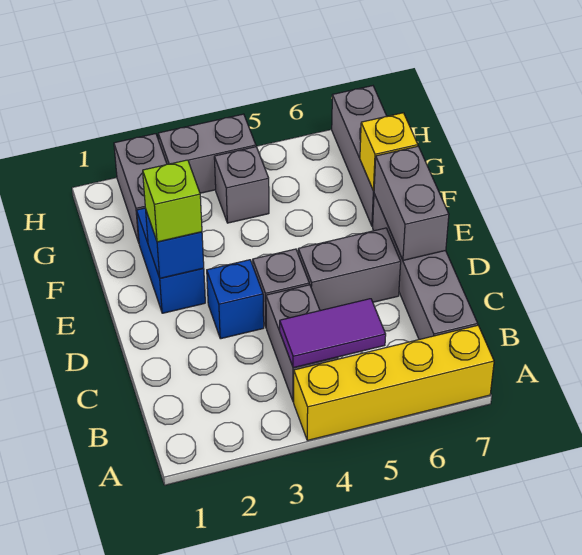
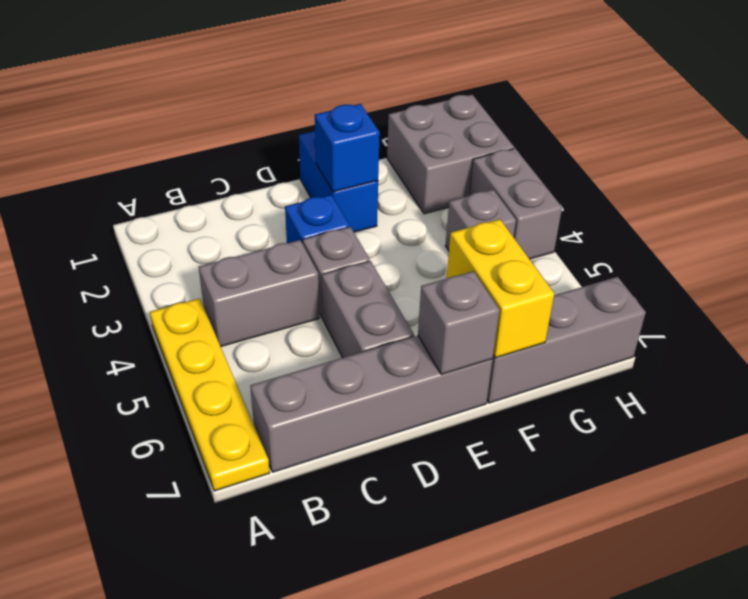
yellow 1x4 brick [294,325,494,440] -> yellow 1x4 plate [150,298,270,491]
purple 1x2 tile [280,299,386,368] -> none
grey 1x2 brick [374,146,449,260] -> grey 1x1 brick [418,271,500,374]
blue 1x2 brick [137,208,205,313] -> blue 1x2 brick turned to [299,131,378,232]
lime 1x1 brick [143,160,202,242] -> none
yellow 1x1 brick [360,113,418,191] -> yellow 1x2 brick [446,219,554,358]
grey 1x2 brick [114,134,167,242] -> grey 2x2 brick [387,95,514,214]

